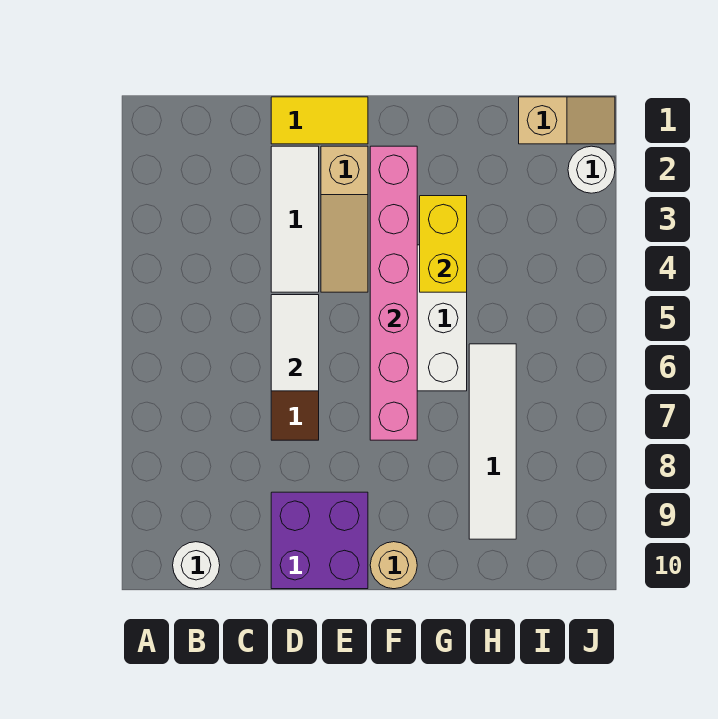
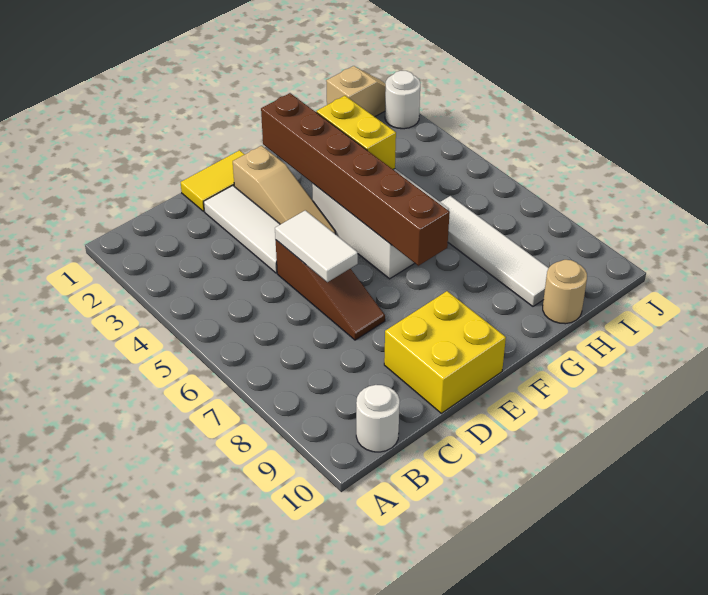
purple 2x2 brick [271,492,368,589] -> yellow 2x2 brick [384,291,506,413]
pink 1x6 brick [370,146,417,440] -> brown 1x6 brick [261,93,450,266]
tan 1x1 round brick [370,542,417,589] -> tan 1x1 round brick moved to [543,260,587,324]

